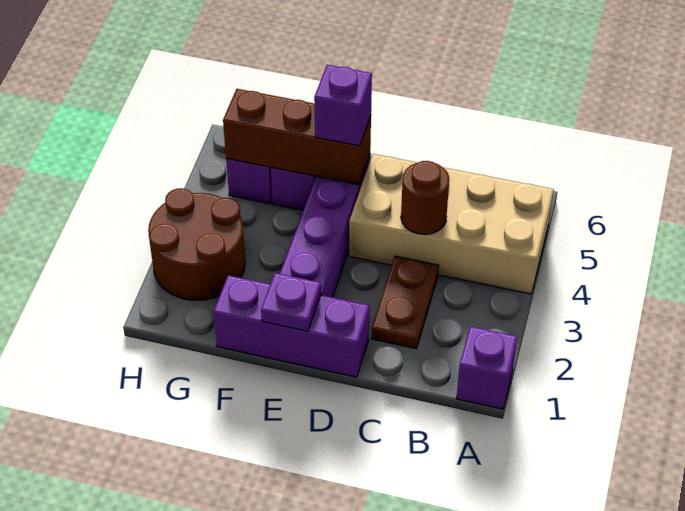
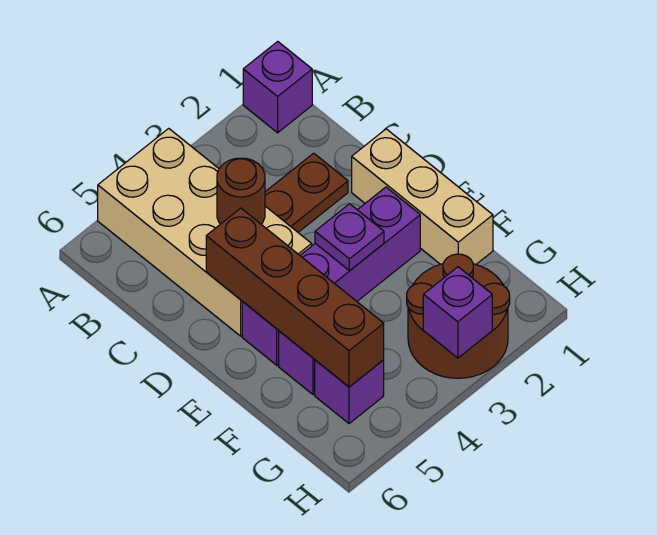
purple 1x3 brick [214,275,369,377] -> tan 1x3 brick [352,129,493,264]
purple 1x1 plate [261,273,321,331] -> purple 1x1 plate moved to [315,204,384,271]
brown 1x3 brick [223,89,371,185] -> brown 1x4 brick [206,208,384,387]
purple 1x1 brick [314,65,372,146] -> purple 1x1 brick moved to [423,267,492,358]

